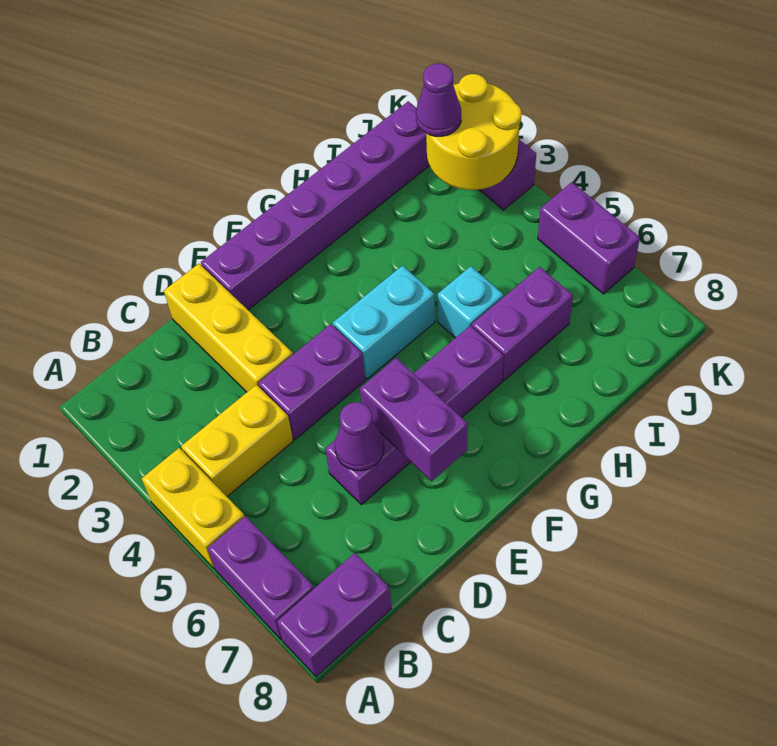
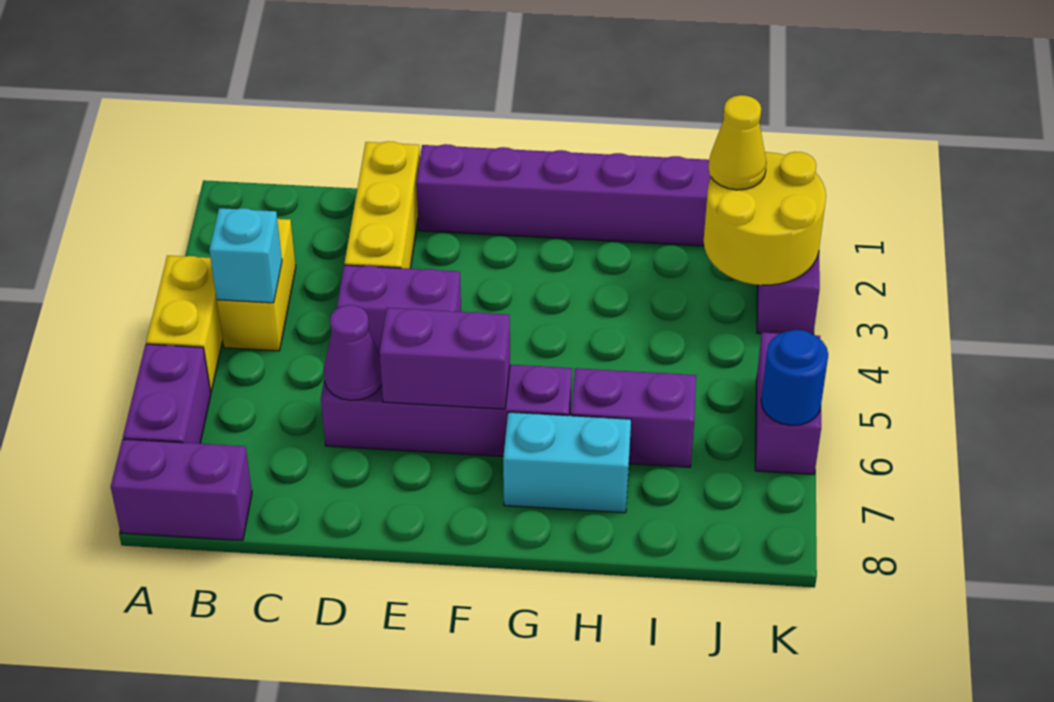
yellow 1x2 brick [181,385,293,496] -> yellow 1x2 brick turned to [217,219,296,351]
purple 1x2 brick [360,358,468,481] -> purple 1x2 brick turned to [380,308,510,409]
cyan 1x2 brick [333,266,435,379] -> cyan 1x2 brick moved to [503,412,631,513]
cyan 1x1 brick [438,266,504,338] -> cyan 1x1 brick moved to [209,208,282,303]
purple 1x1 cone [416,63,461,136] -> yellow 1x1 cone [708,95,767,190]
none -> blue 1x1 round brick [761,330,828,425]

